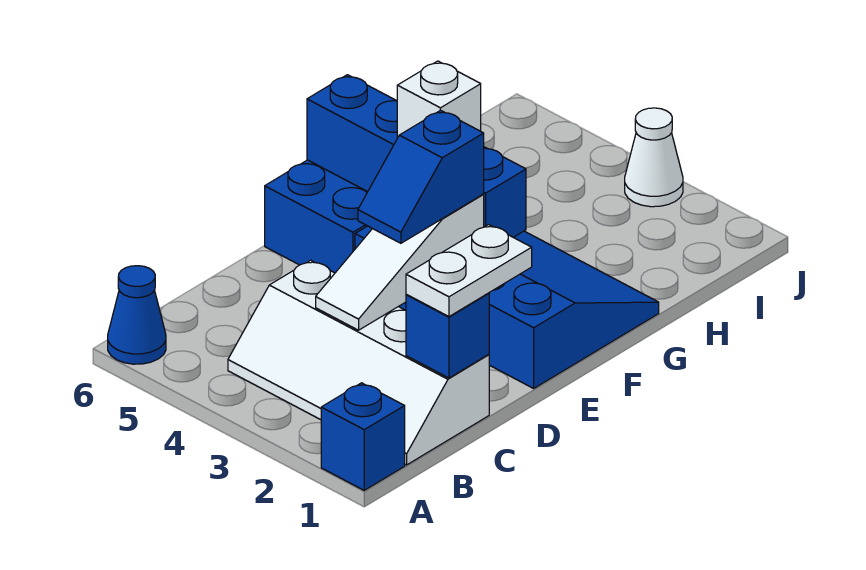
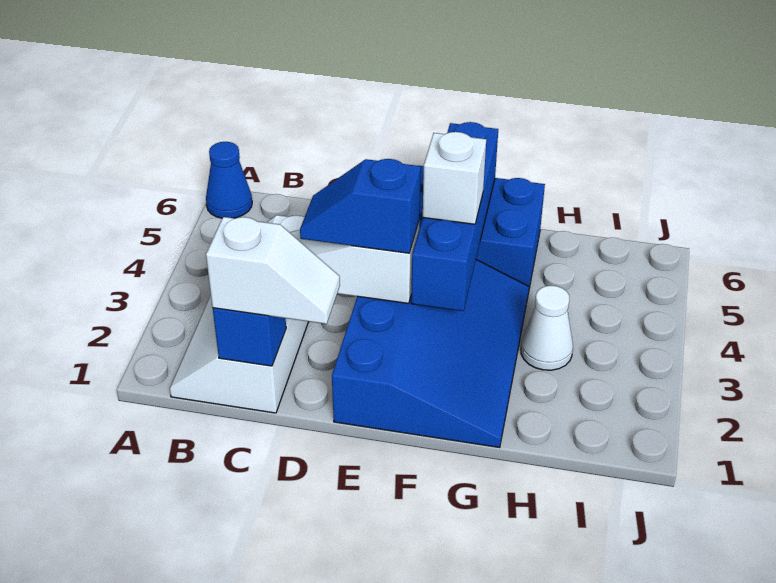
blue 1x1 brick [321,383,405,490] -> none
white 1x2 plate [406,225,532,317] -> white 1x2 slope [206,217,340,324]
white 1x1 cone [625,108,683,207] -> white 1x1 cone moved to [521,286,573,370]

